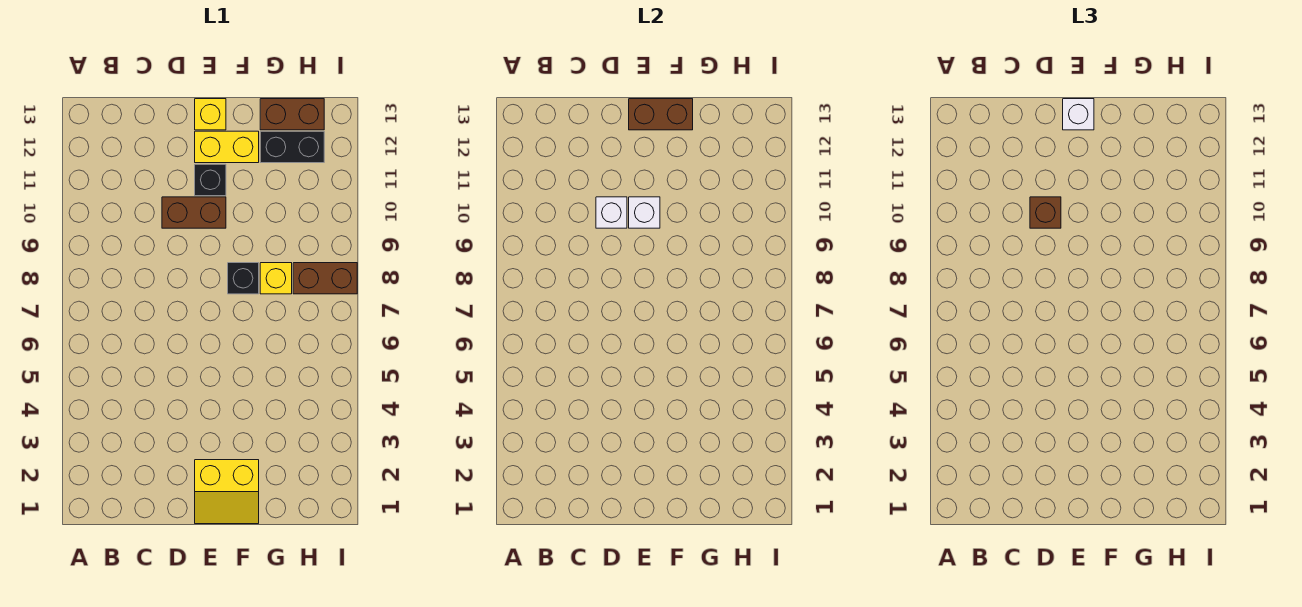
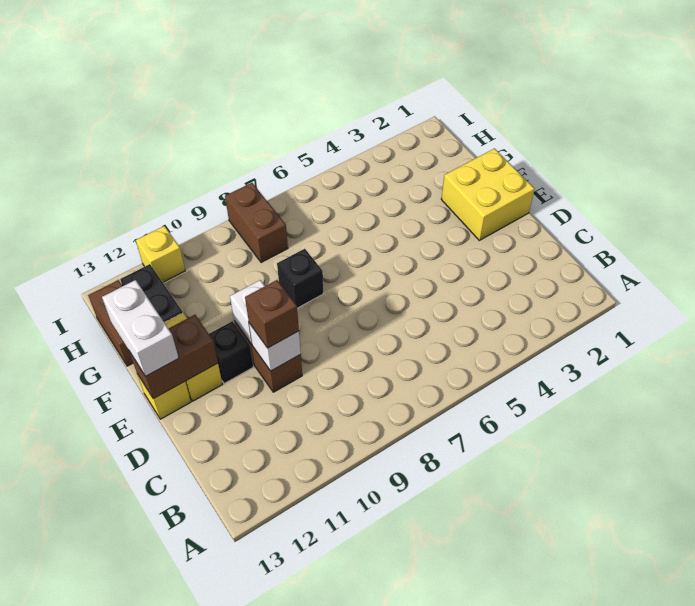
yellow 2x2 slope [195,460,259,524] -> yellow 2x2 brick [441,149,534,240]
brown 1x2 brick [629,99,693,130] -> brown 1x2 brick turned to [129,315,218,399]
white 1x1 brick [1063,99,1094,130] -> white 1x2 brick [102,280,179,376]
yellow 1x1 brick [260,263,292,294] -> yellow 1x1 brick moved to [136,226,185,282]

